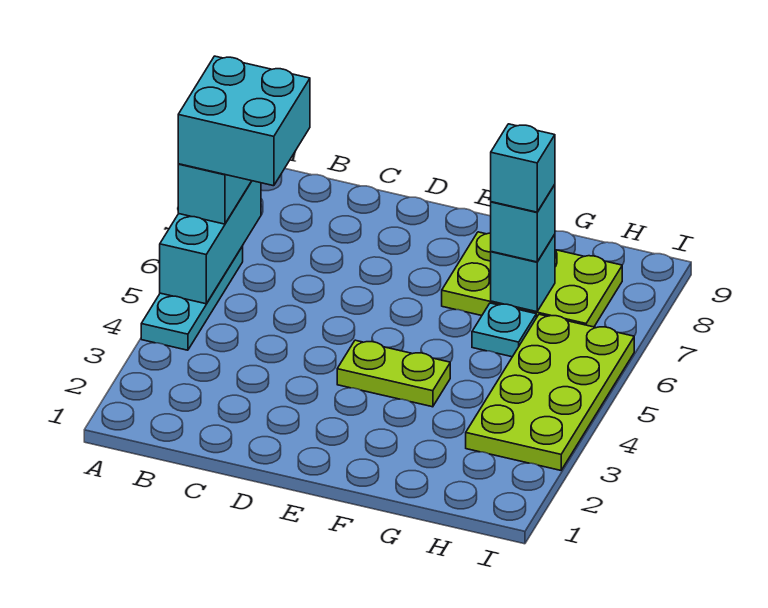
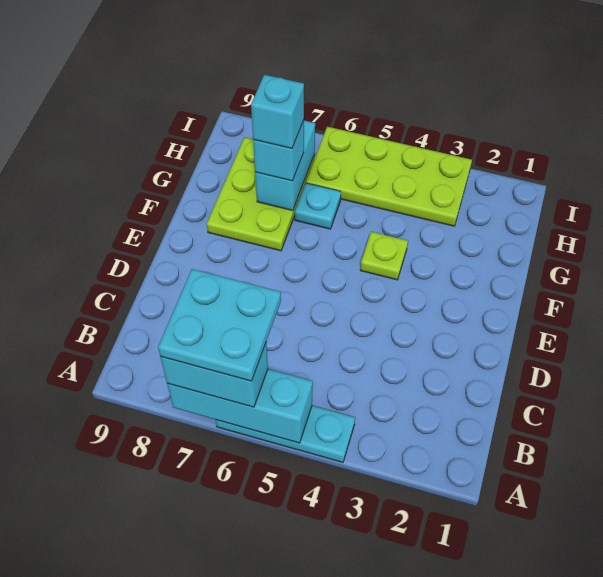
cyan 2x2 brick [178,56,310,186] -> cyan 2x2 plate [158,269,281,381]
lime 1x2 plate [337,340,450,407] -> lime 1x1 plate [360,232,408,280]
cyan 1x1 brick [491,234,555,312] -> cyan 1x2 brick [255,120,315,211]

